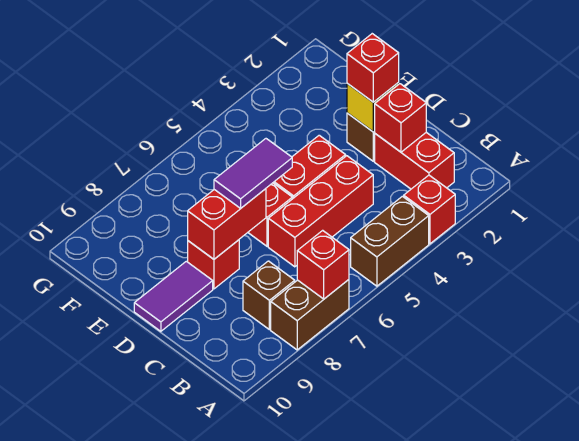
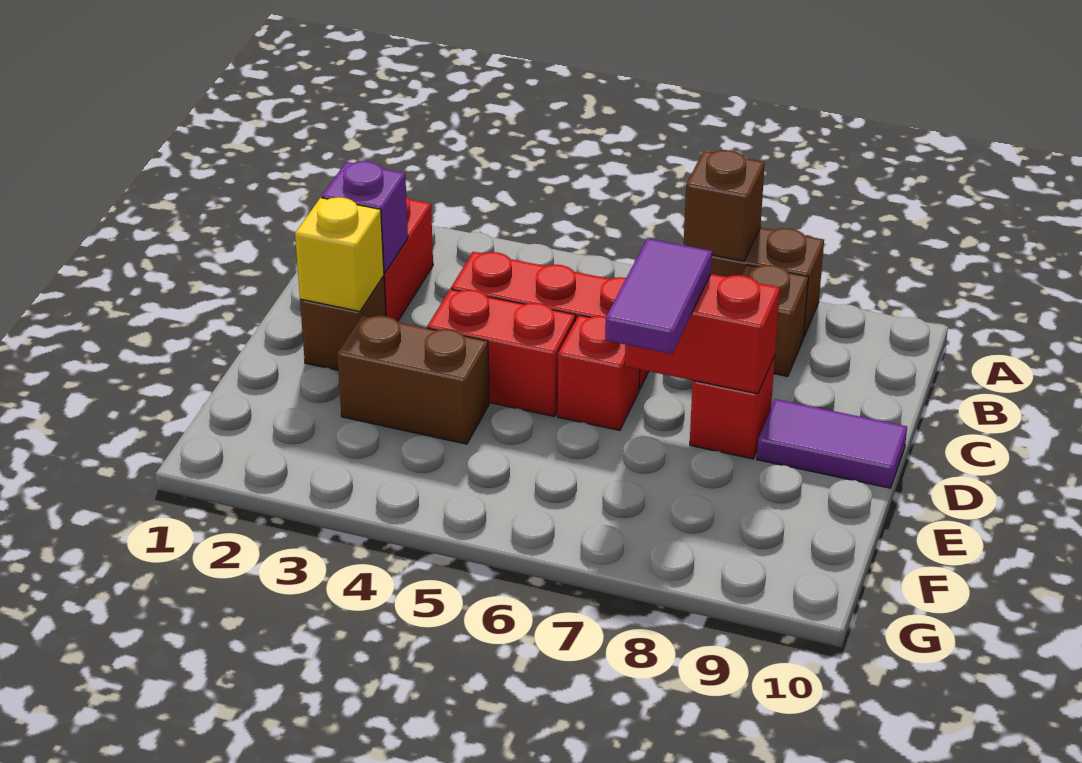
red 1x1 brick [404,175,455,244] -> none
brown 1x2 brick [351,196,429,286] -> brown 1x2 brick moved to [337,315,489,444]
red 1x1 brick [297,230,349,299] -> brown 1x1 brick [684,150,765,261]
red 1x1 brick [375,84,426,152] -> purple 1x1 brick [322,161,408,273]
red 1x1 brick [347,34,399,102] -> none
purple 1x2 tile [214,139,292,208] -> purple 1x2 tile turned to [605,238,712,354]

